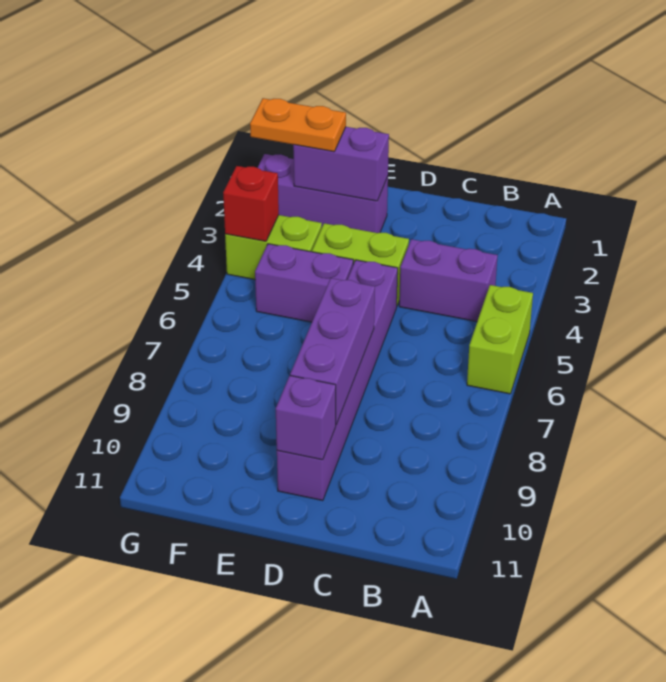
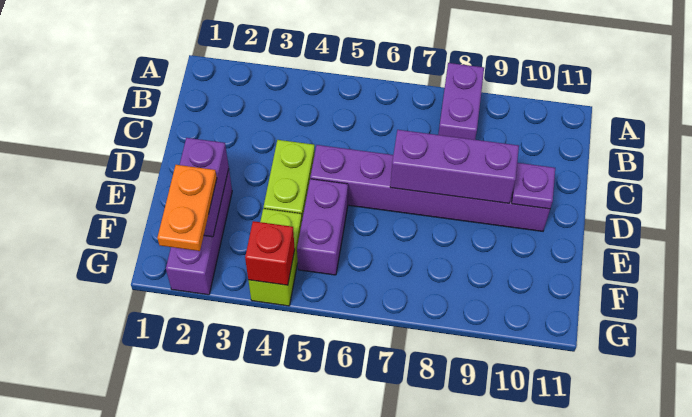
lime 1x2 brick [467,285,533,394] -> none
purple 1x2 brick [399,239,498,322] -> purple 1x2 brick moved to [438,63,484,140]
purple 1x1 brick [276,375,336,460] -> purple 1x1 plate [512,163,555,209]

